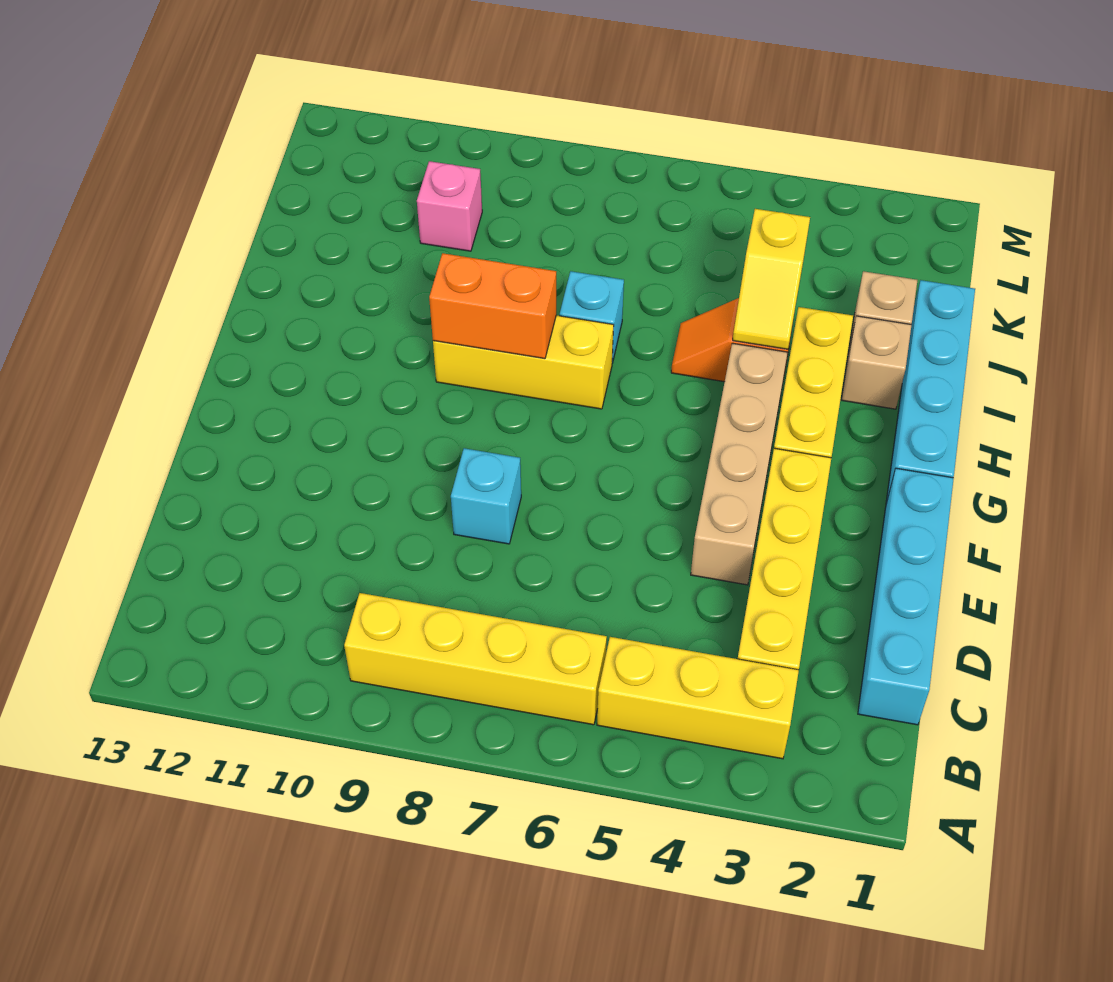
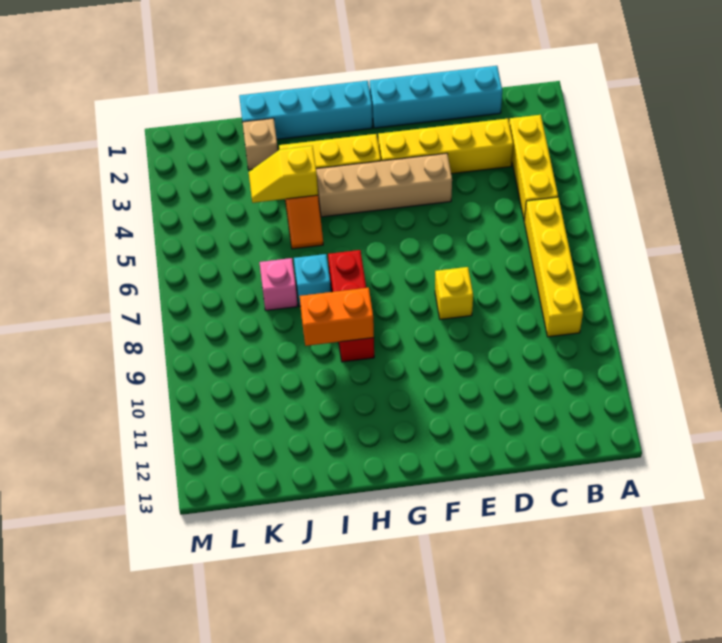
cyan 1x1 brick [451,448,521,544] -> yellow 1x1 brick [435,267,473,319]
yellow 1x3 brick [433,315,614,409] -> red 1x3 brick [328,250,374,362]
orange 1x2 brick [429,253,556,359] -> orange 1x2 brick turned to [300,288,374,346]
tan 1x1 brick [841,316,911,409] -> none
yellow 1x2 slope [733,209,810,349] -> yellow 1x2 slope turned to [249,146,318,203]
pink 1x1 brick [417,161,482,251] -> pink 1x1 brick moved to [259,258,298,311]

